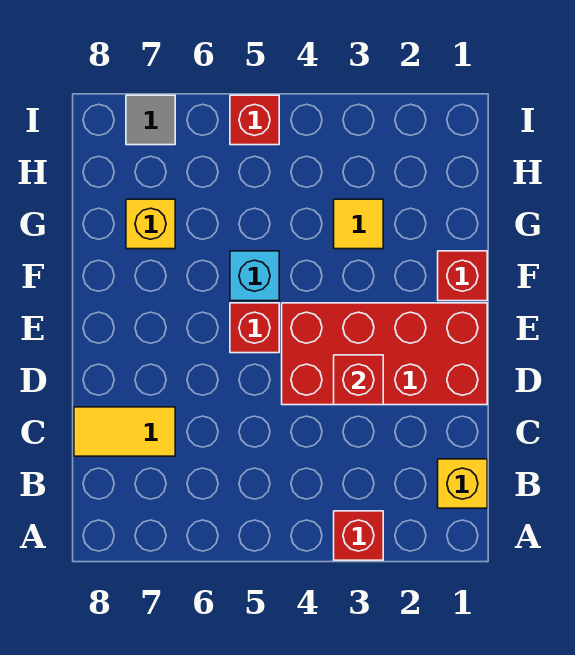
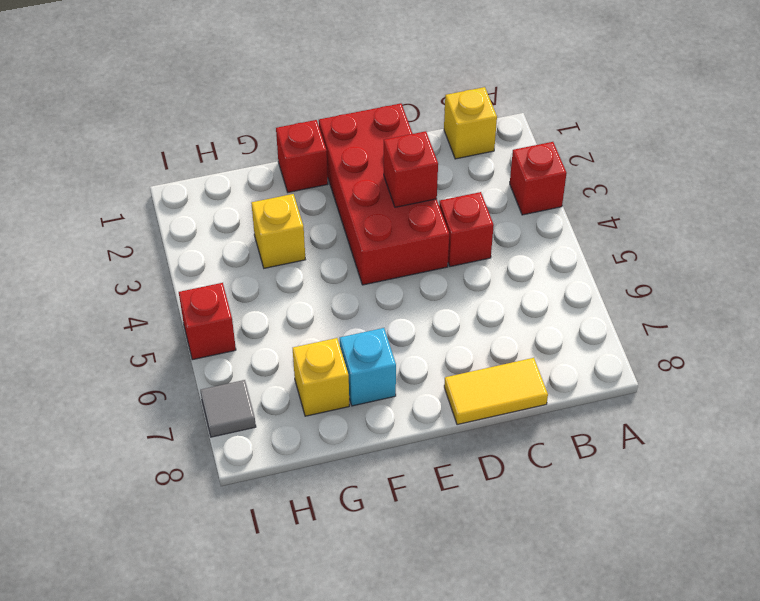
yellow 1x2 tile [74,407,175,456] -> yellow 1x2 tile turned to [444,358,548,425]
red 1x1 brick [230,303,279,353] -> red 1x1 brick moved to [439,192,494,267]
cyan 1x1 brick [230,251,279,301] -> cyan 1x1 brick moved to [340,328,396,406]
yellow 1x1 tile [334,199,383,249] -> yellow 1x1 brick [251,194,305,268]

